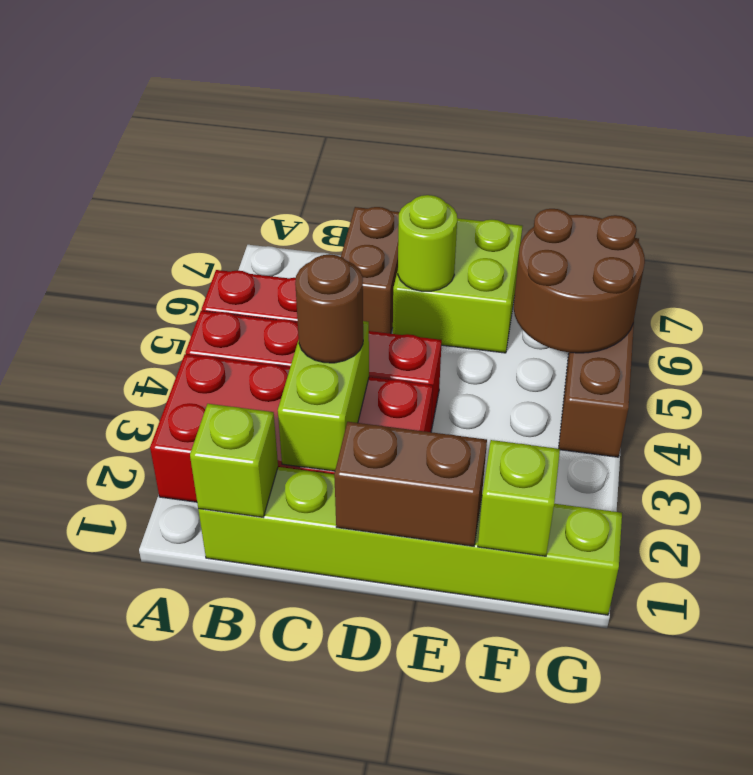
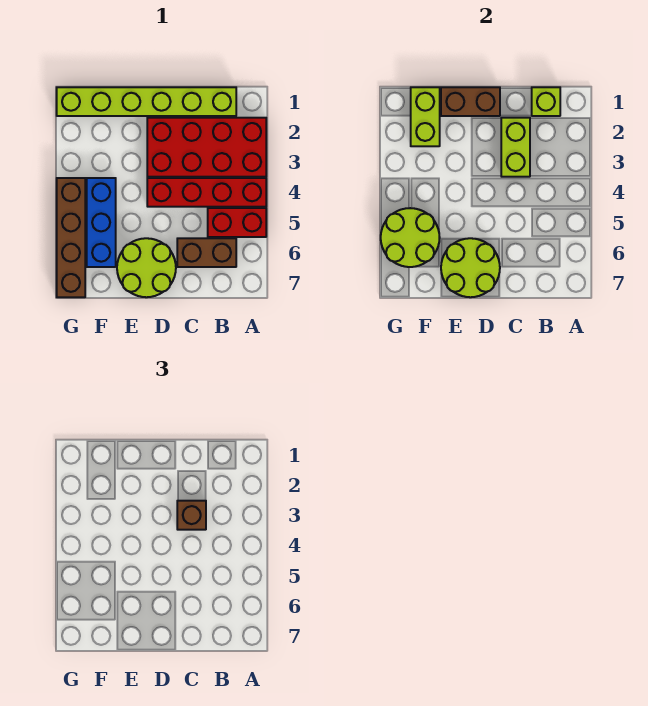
brown 1x1 round brick [295,254,363,363] -> brown 1x1 brick [177,501,206,530]
brown 1x2 brick [341,207,399,334] -> brown 1x2 brick turned to [177,238,236,267]
lime 2x2 brick [393,218,522,353] -> lime 2x2 round brick [117,238,176,297]
lime 1x1 round brick [398,195,457,291] -> lime 2x2 round brick [441,238,500,297]
lime 1x1 brick [478,440,560,556] -> lime 1x2 brick [411,87,440,146]
none -> blue 1x3 brick [87,178,116,267]
brown 2x2 round brick [514,209,645,353] -> lime 2x2 round brick [381,208,440,267]

